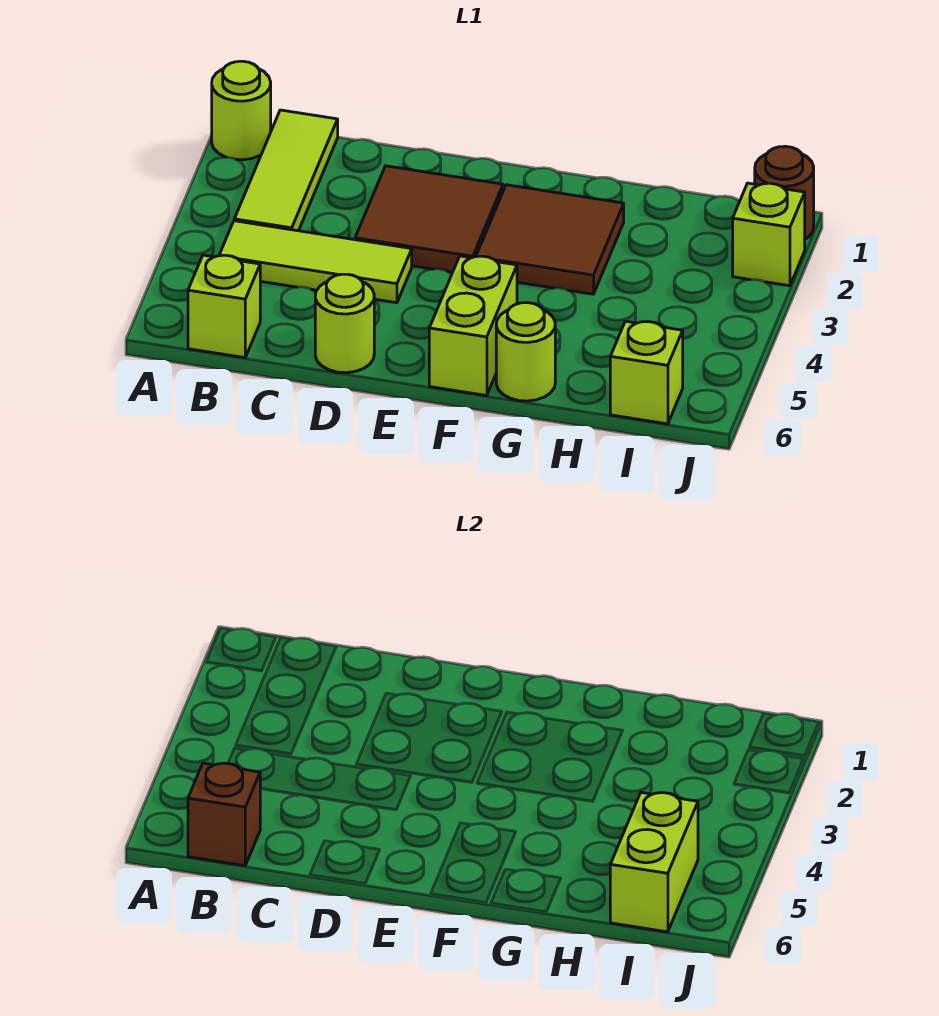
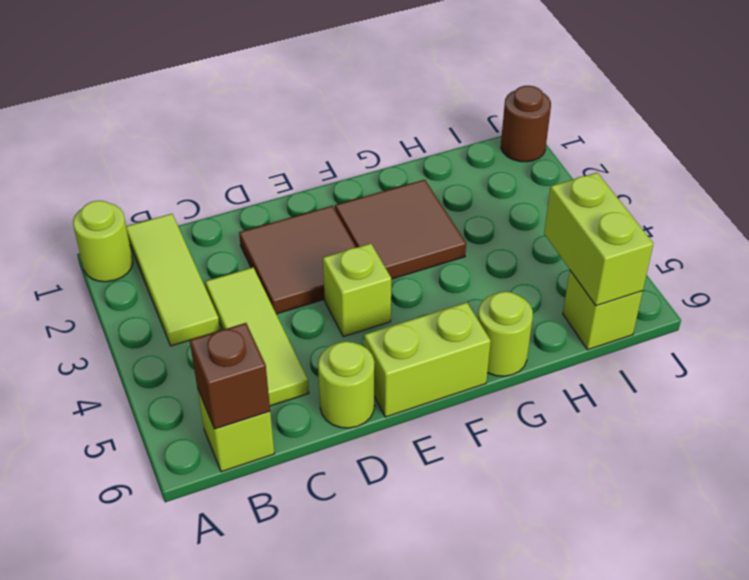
lime 1x3 tile [219,221,412,303] -> lime 1x3 tile turned to [205,267,309,406]
lime 1x2 brick [429,256,517,396] -> lime 1x2 brick turned to [364,302,491,417]
lime 1x1 brick [733,183,805,286] -> lime 1x1 brick moved to [323,244,391,337]

